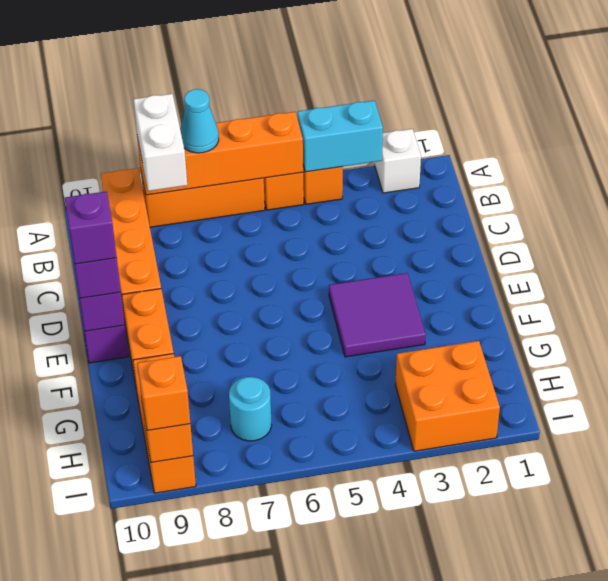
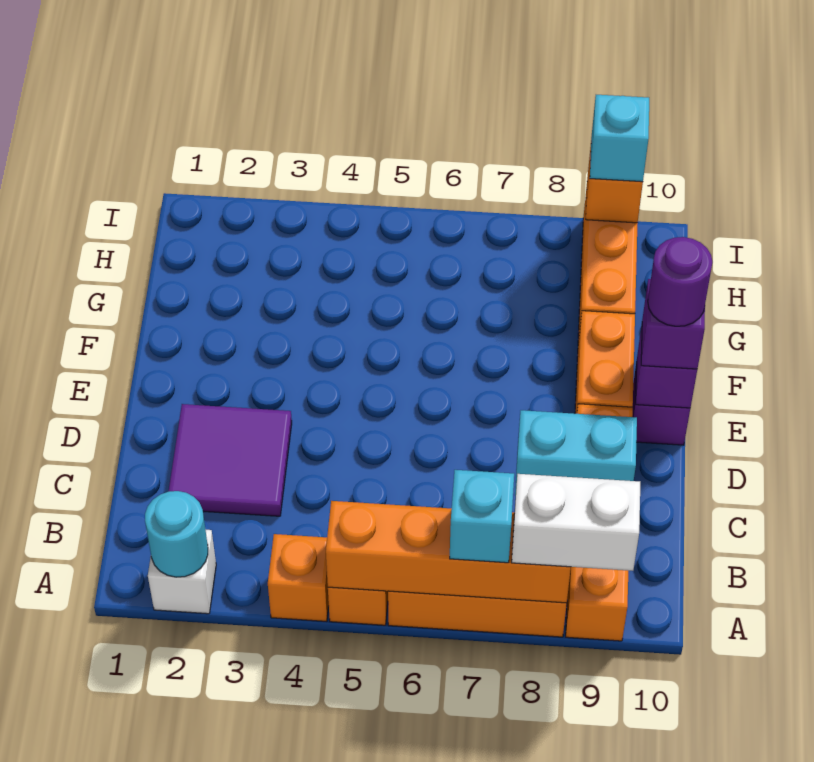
cyan 1x2 brick [298,100,383,172] -> cyan 1x2 brick moved to [515,410,637,496]
cyan 1x1 cone [180,89,219,153] -> cyan 1x1 brick [450,470,514,563]
white 1x2 brick [133,94,187,191] -> white 1x2 brick turned to [512,474,640,571]
purple 2x2 tile [329,273,426,357] -> purple 2x2 tile moved to [168,404,292,516]
purple 1x1 brick [65,191,117,264] -> purple 1x1 round brick [648,237,712,326]
orange 2x2 brick [395,341,500,451] -> none
cyan 1x1 round brick [229,377,272,441] -> cyan 1x1 round brick moved to [145,491,208,577]
orange 1x1 brick [137,356,190,431] -> cyan 1x1 brick [590,95,649,182]

